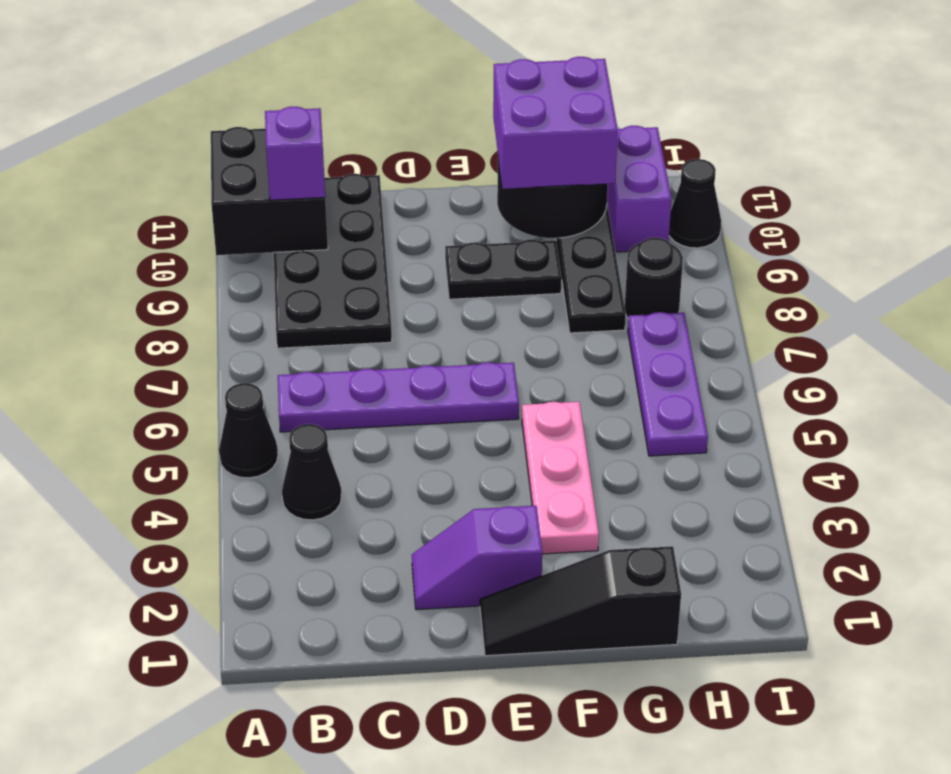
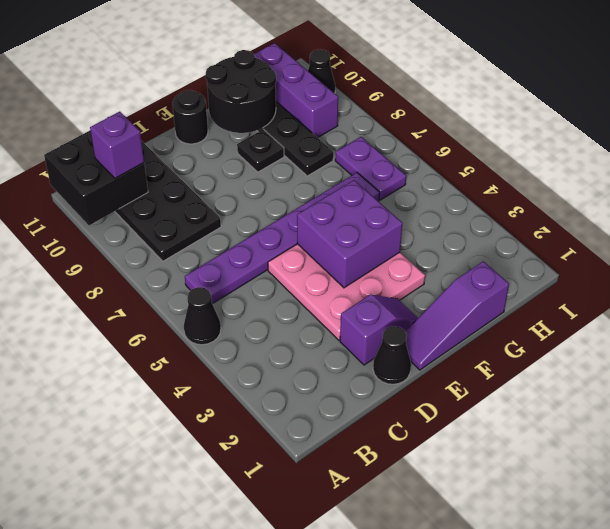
black 1x1 cone [282,424,342,520] -> black 1x1 cone moved to [373,326,411,384]
purple 1x4 plate [278,362,519,432] -> purple 1x6 plate [185,173,379,304]
purple 1x2 slope [412,506,542,610] -> purple 1x2 slope turned to [340,294,418,365]
black 1x3 slope [480,546,681,656] -> purple 1x3 slope [405,261,509,370]
black 1x2 plate [445,240,562,299] -> black 1x1 plate [237,129,284,172]
pink 1x3 plate [522,402,599,554] -> pink 3x3 plate [268,244,425,340]
purple 2x2 brick [493,57,618,189] -> purple 2x2 brick moved to [297,180,402,288]
purple 1x3 plate [628,312,708,456] -> purple 1x2 plate [335,137,406,200]
black 1x1 round brick [625,238,683,319] -> black 1x1 round brick moved to [172,90,208,144]
purple 1x2 brick [607,126,671,252] -> purple 1x3 brick [254,43,338,138]

